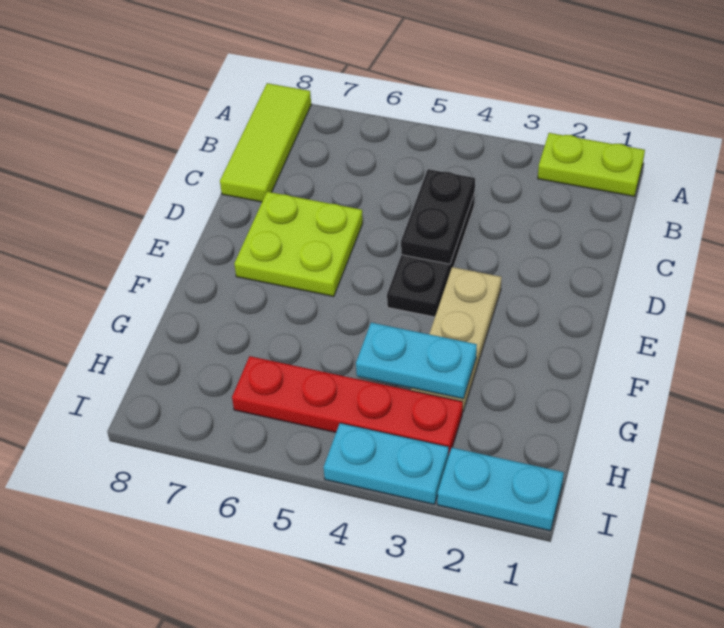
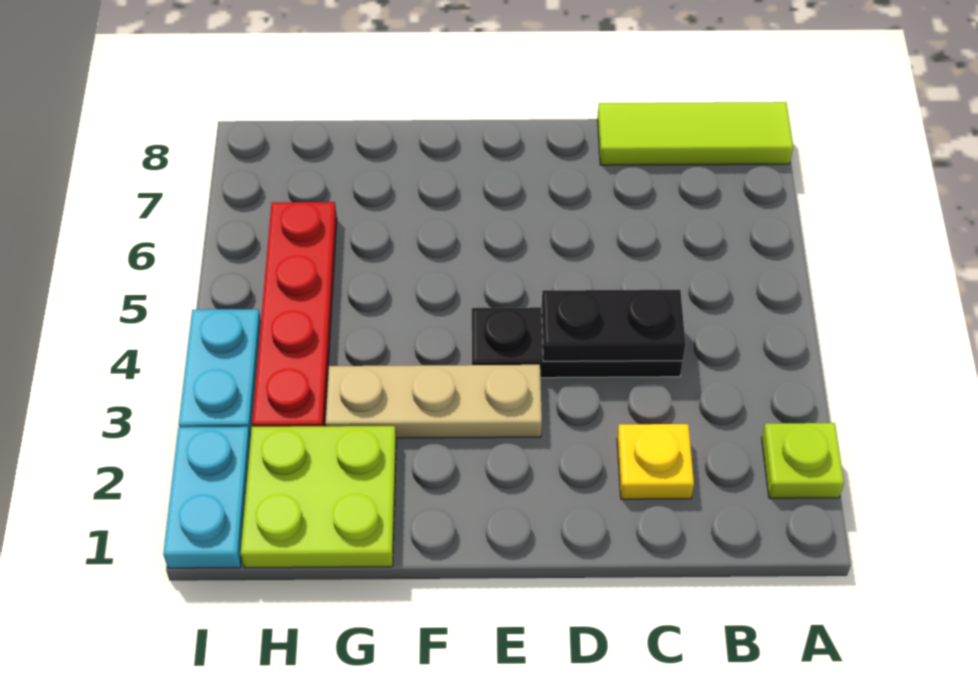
lime 1x2 plate [538,133,645,196] -> lime 1x1 plate [762,423,844,498]
none -> yellow 1x1 plate [617,424,694,499]
lime 2x2 plate [234,192,363,297] -> lime 2x2 plate moved to [241,426,396,568]
cyan 1x2 plate [356,323,477,399] -> none

